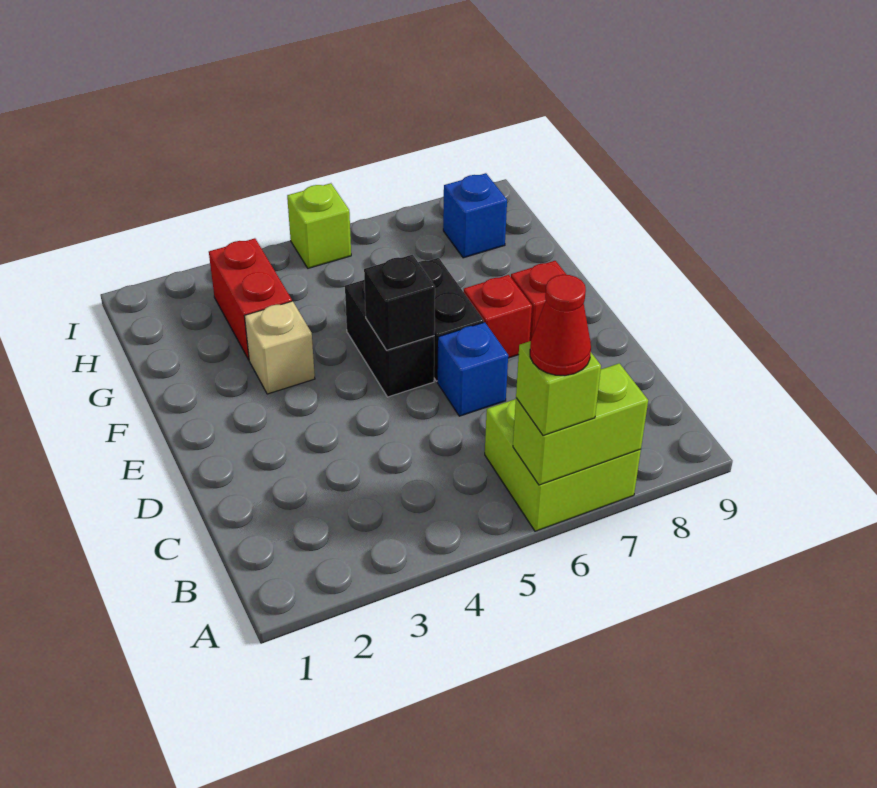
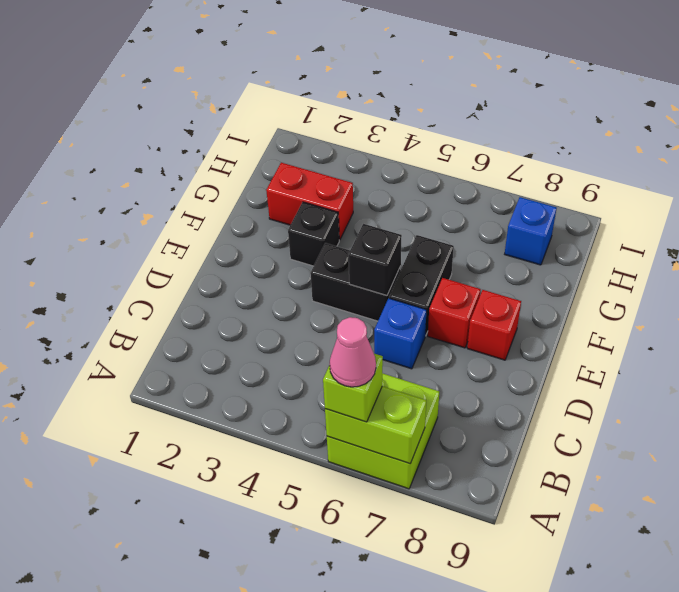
red 1x1 cone [530,275,591,376] -> pink 1x1 cone [330,317,376,387]
black 1x2 brick [345,280,434,397] -> black 1x2 brick turned to [311,243,401,321]
tan 1x1 brick [245,301,315,394] -> black 1x1 brick [288,202,339,266]
red 1x2 brick [209,238,292,360] -> red 1x2 brick turned to [266,163,353,240]
lime 1x1 brick [287,183,351,268] -> none

